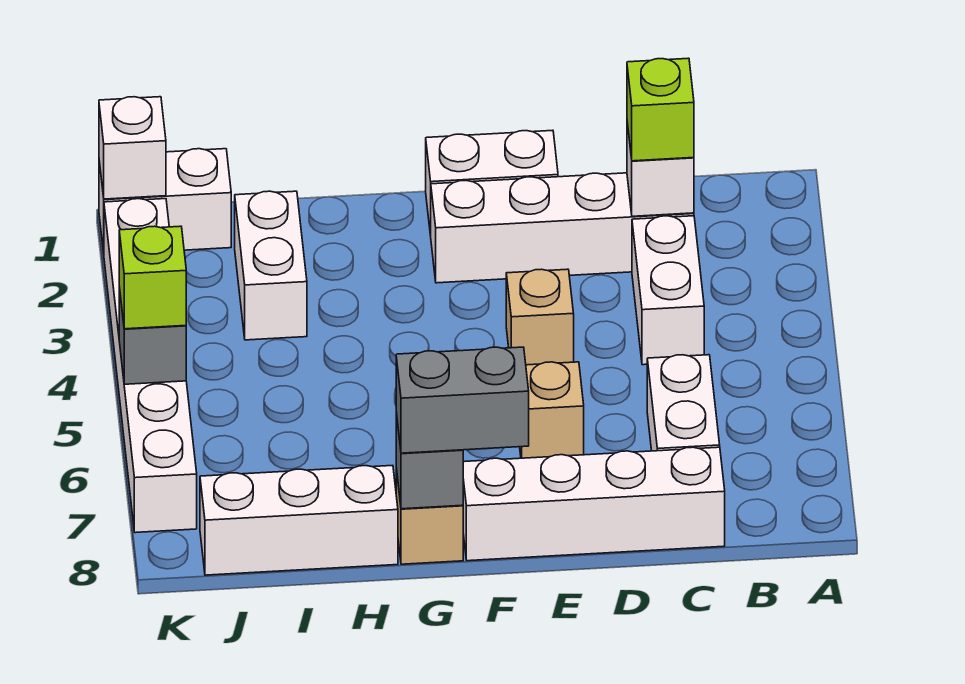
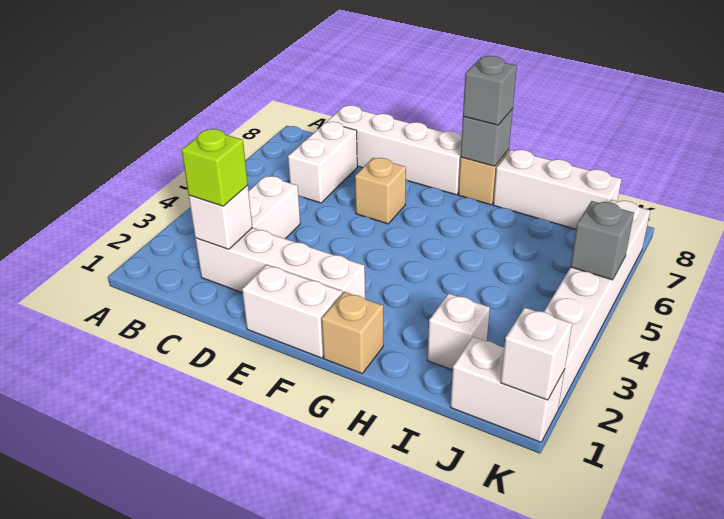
tan 1x1 brick [506,269,574,365] -> tan 1x1 brick moved to [322,292,383,373]
grey 1x2 brick [396,347,529,453] -> grey 1x1 brick [463,56,517,125]
white 1x2 brick [235,191,307,340] -> white 1x1 brick [428,293,490,370]
lime 1x1 brick [119,226,186,329] -> none

